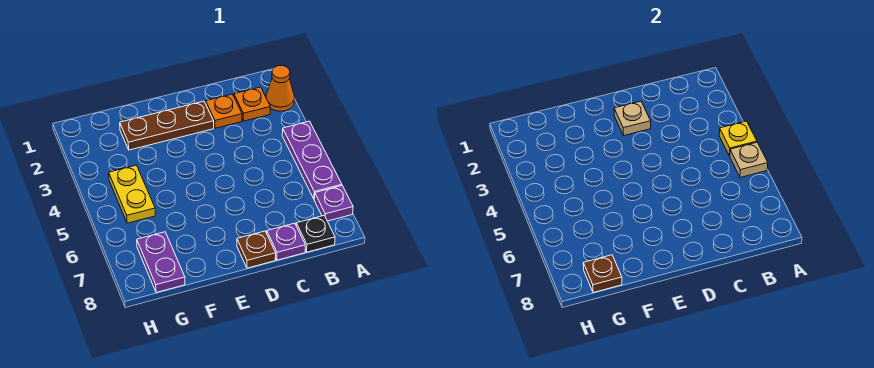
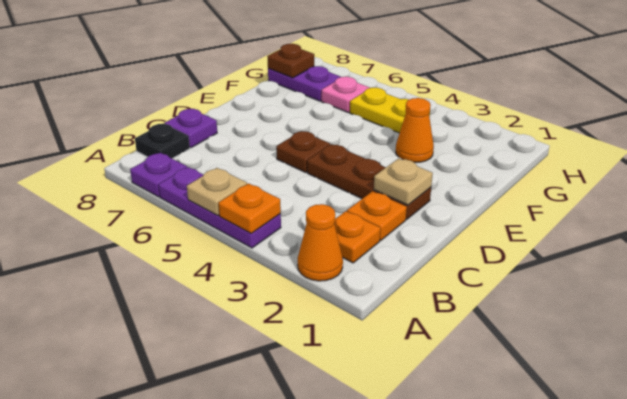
yellow 1x1 plate [719,121,757,156] -> orange 1x1 plate [219,183,281,233]
brown 1x3 plate [120,101,214,150] -> brown 1x3 plate turned to [307,144,431,219]
brown 1x1 plate [237,231,276,268] -> brown 1x1 plate moved to [276,131,330,172]
none -> orange 1x1 cone [396,98,434,162]
none -> pink 1x1 plate [321,77,369,112]

